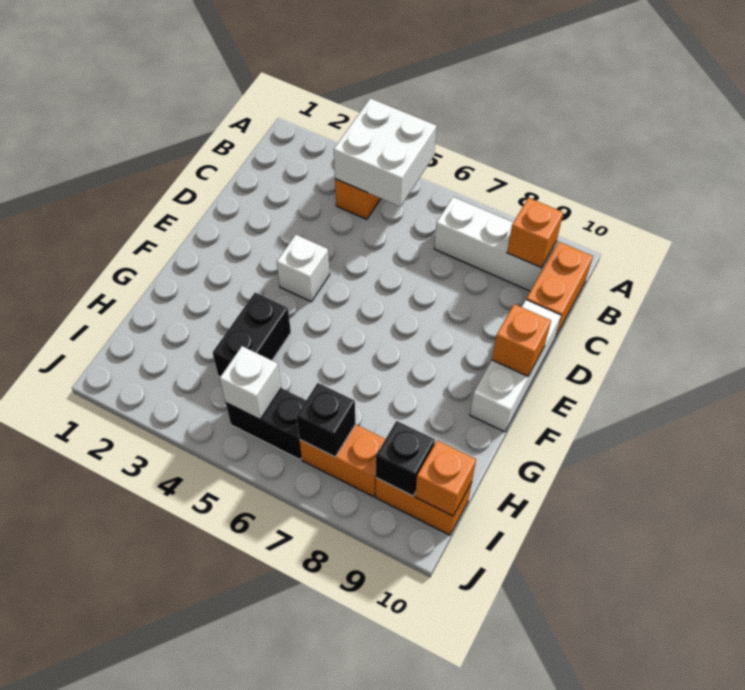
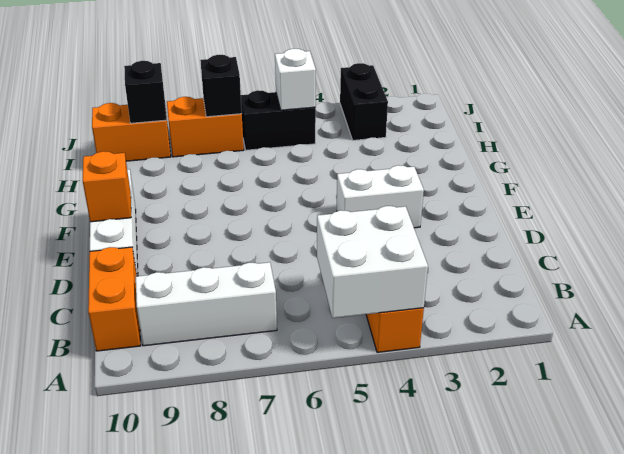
orange 1x1 brick [507,198,563,267] -> none
white 1x1 brick [277,235,330,302] -> white 1x2 brick [337,165,424,228]
black 1x2 brick [213,293,291,377] -> black 1x2 brick moved to [340,63,388,140]
orange 1x1 brick [415,441,476,516] -> none

